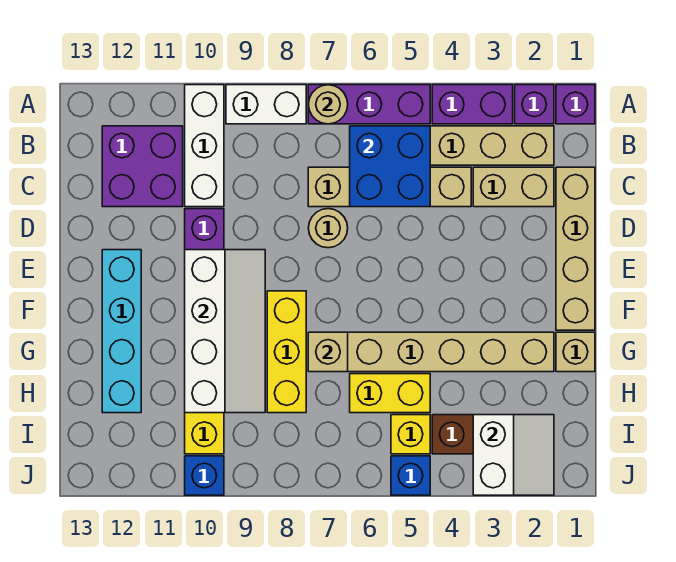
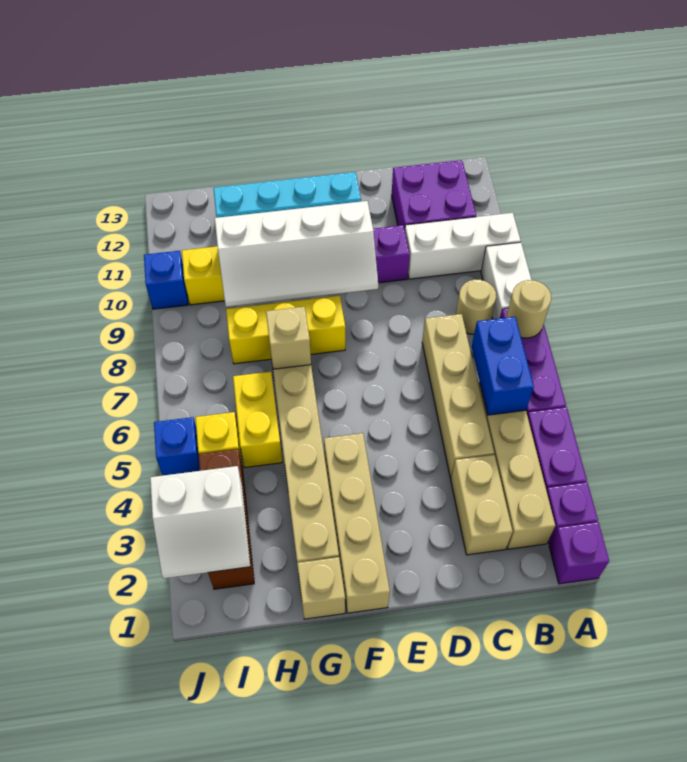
blue 2x2 brick [350,126,430,207] -> blue 1x2 brick [472,317,534,415]
tan 1x4 brick [556,167,595,330] -> tan 1x4 brick turned to [324,433,390,613]
tan 1x1 round brick [308,209,348,248] -> tan 1x1 round brick moved to [456,280,496,334]

